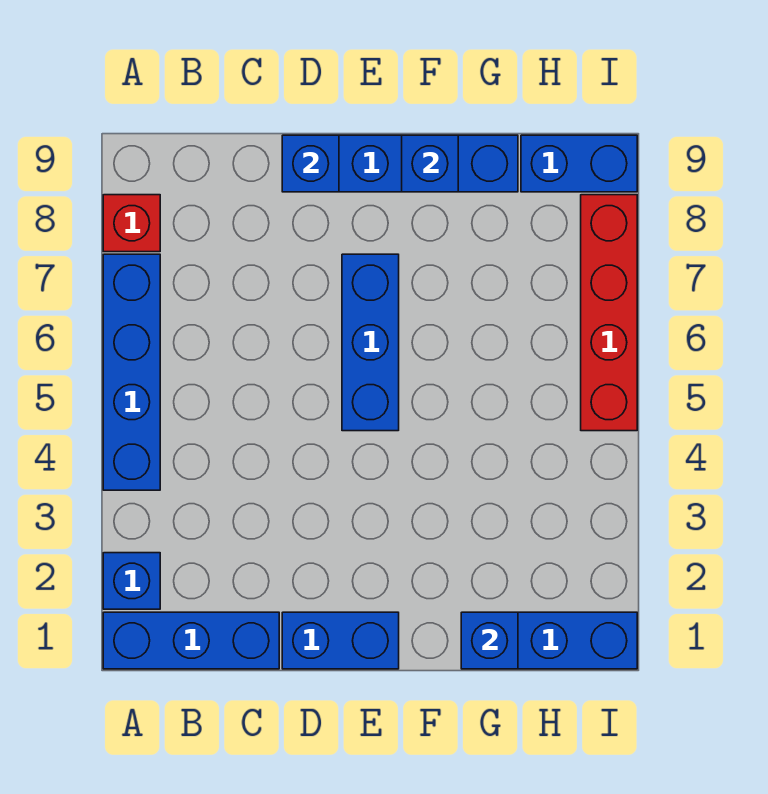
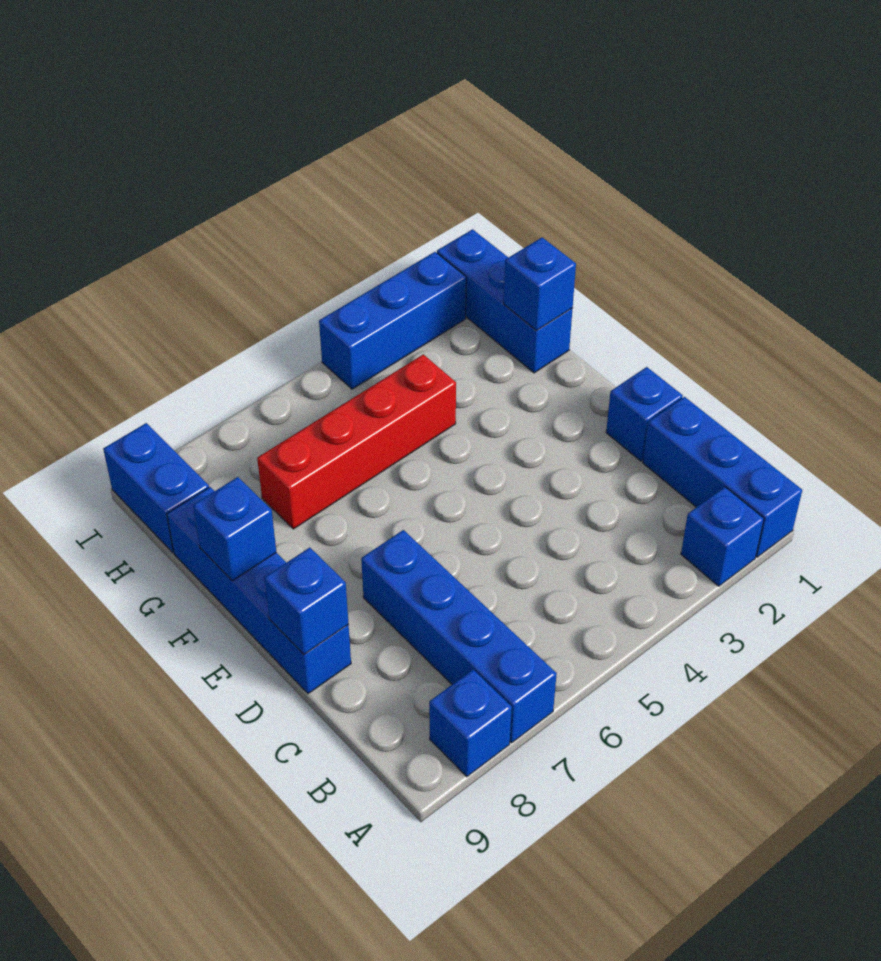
blue 1x4 brick [103,254,160,490] -> blue 1x4 brick turned to [361,530,557,743]
red 1x1 brick [103,195,160,252] -> blue 1x1 brick [429,670,512,777]
blue 1x2 brick [282,612,399,669] -> blue 1x1 brick [606,367,683,461]
blue 1x3 brick [342,254,399,431] -> blue 1x3 brick moved to [319,252,466,389]
red 1x4 brick [581,195,637,431] -> red 1x4 brick moved to [257,354,456,529]

